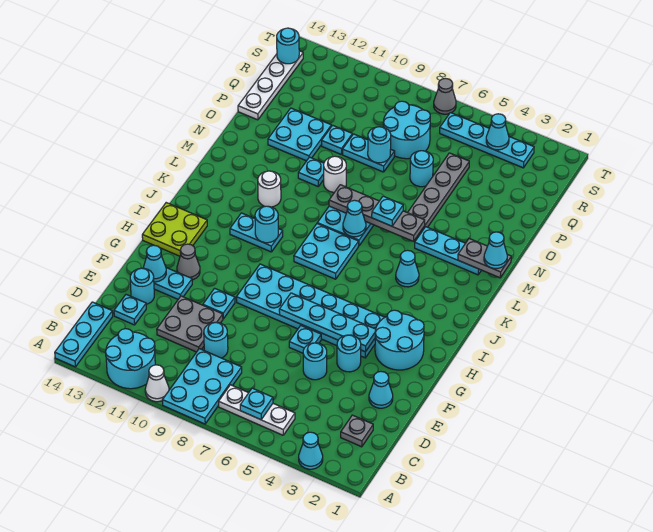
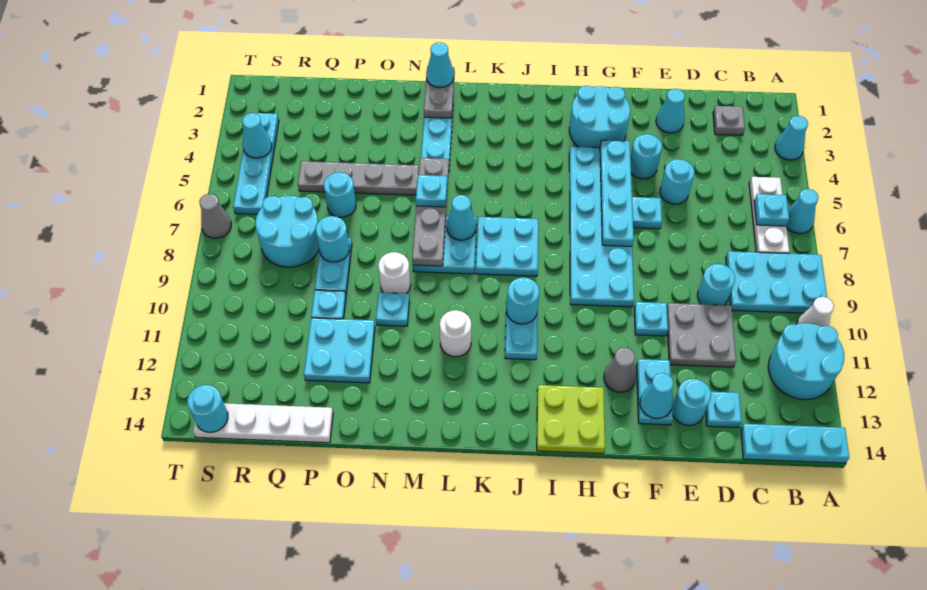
cyan 1x1 cone [396,250,419,287] -> cyan 1x1 cone moved to [786,189,818,234]

